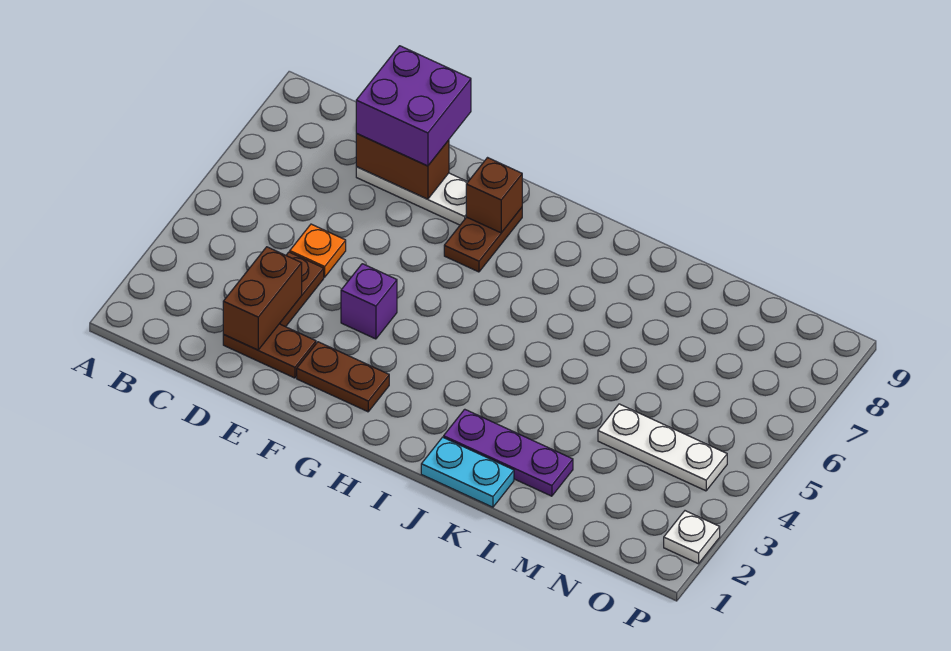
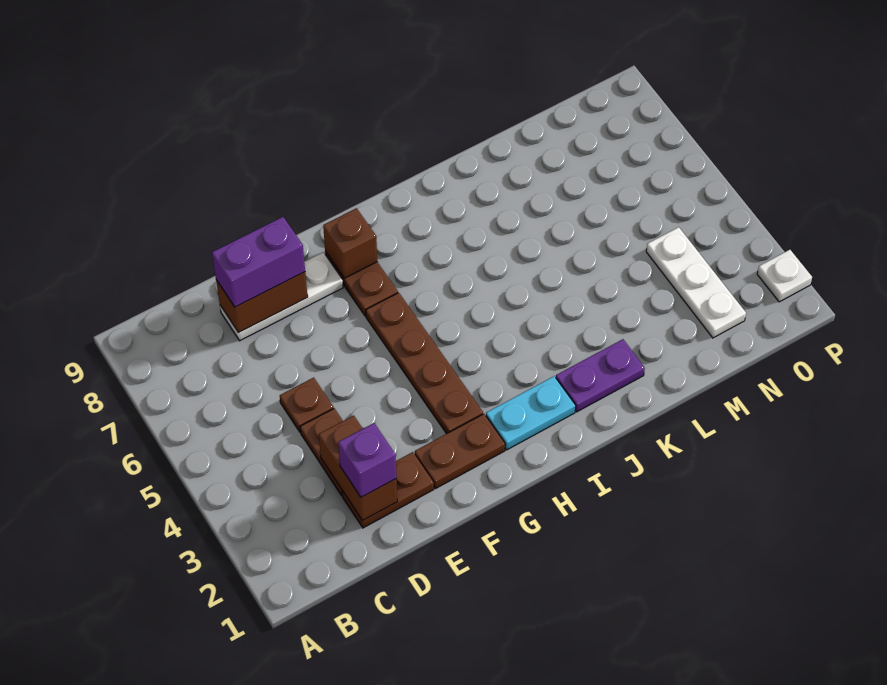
orange 1x1 plate [290,224,346,277] -> brown 1x1 plate [280,378,334,432]
purple 2x2 brick [356,46,471,166] -> purple 1x2 brick [212,217,305,307]
purple 1x1 brick [341,264,397,339] -> purple 1x1 brick moved to [338,423,396,497]
none -> brown 1x4 plate [366,293,483,434]
cyan 1x2 plate [421,437,514,507] -> cyan 1x2 plate moved to [486,376,576,450]
purple 1x3 plate [444,409,573,496] -> purple 1x2 plate [556,339,645,412]
white 1x3 plate [598,404,727,491] -> white 1x3 plate turned to [646,227,746,338]

